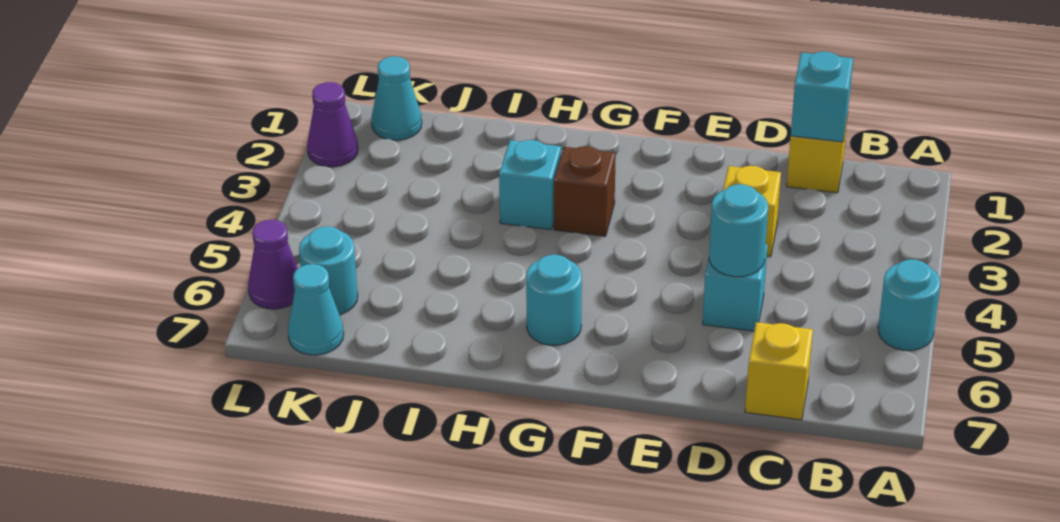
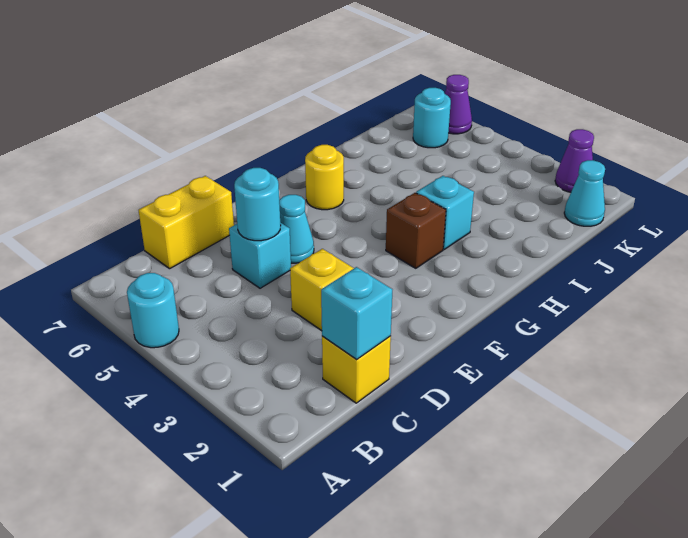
yellow 1x1 brick [745,322,813,420] -> yellow 1x2 brick [139,176,234,269]
cyan 1x1 round brick [526,255,582,345] -> yellow 1x1 round brick [305,145,344,210]
cyan 1x1 cone [288,264,344,355] -> cyan 1x1 cone moved to [279,195,314,263]

